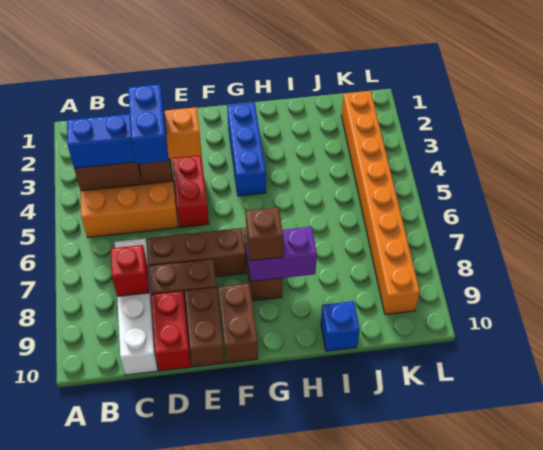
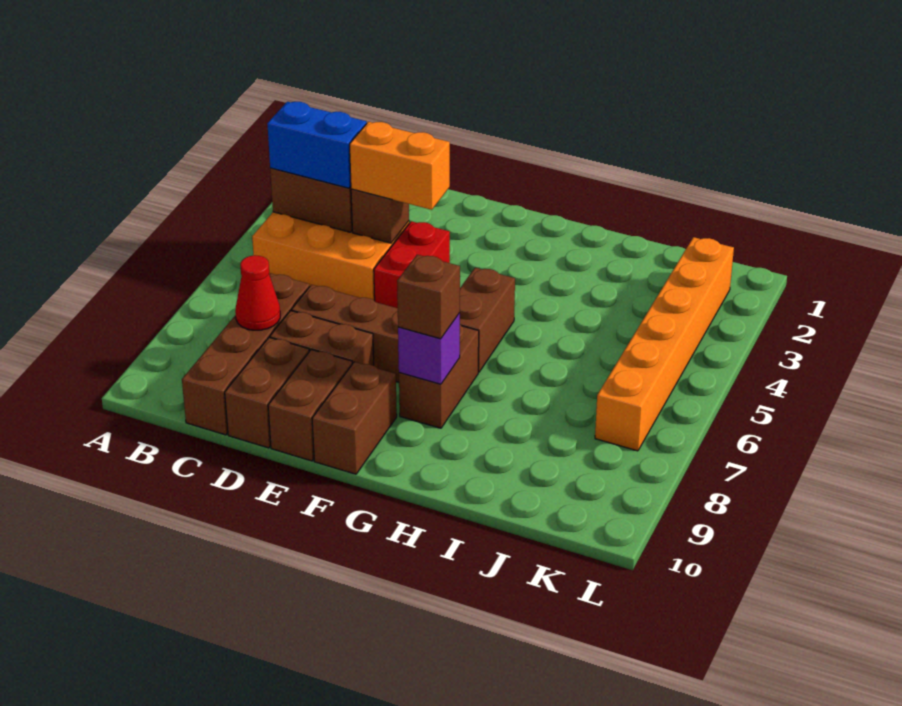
white 1x4 brick [115,238,158,375] -> brown 1x4 brick [182,273,310,435]
red 1x1 brick [111,245,149,297] -> red 1x1 cone [235,255,280,330]
blue 1x2 brick [128,84,169,164] -> none
red 1x2 brick [151,291,191,371] -> brown 1x2 brick [225,338,309,448]
blue 1x3 brick [227,102,266,196] -> none
none -> brown 1x2 brick [460,268,515,372]
purple 1x2 brick [247,227,317,282] -> purple 1x1 brick [398,313,460,384]
blue 1x1 brick [321,301,360,351] -> none
orange 1x8 brick [341,91,420,314] -> orange 1x6 brick [595,237,734,451]

